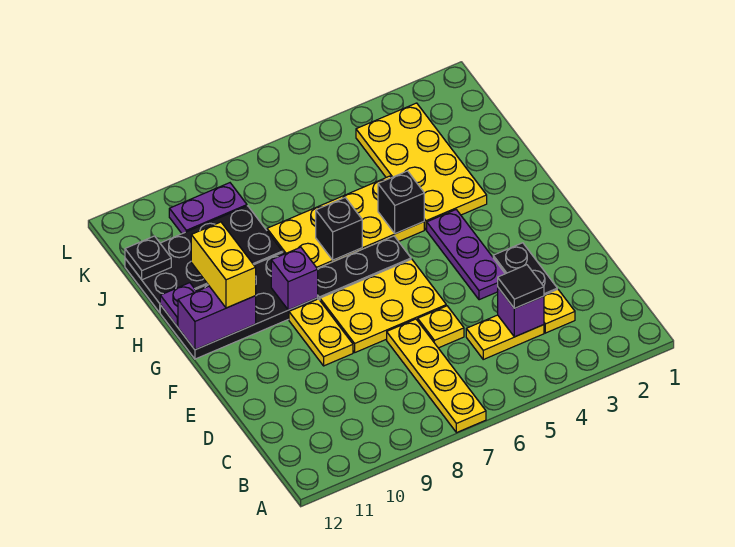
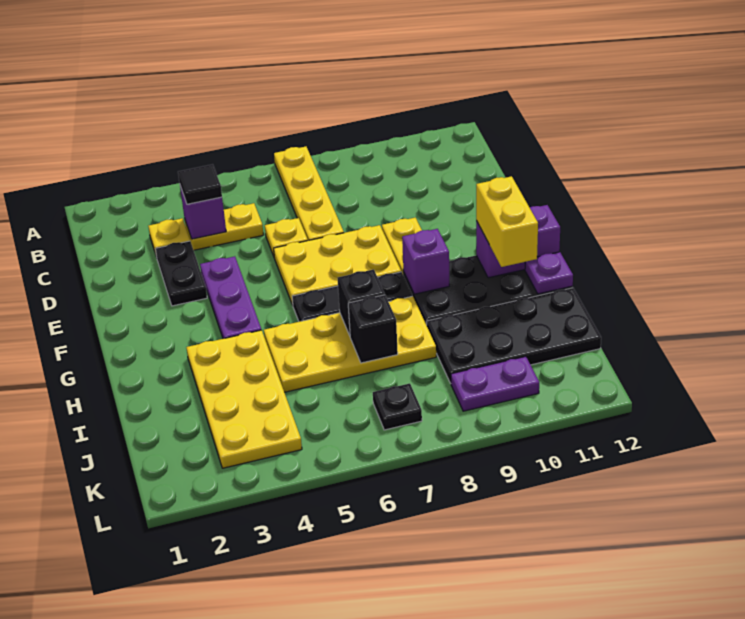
black 1x1 brick [378,171,424,234] -> black 1x1 brick moved to [348,295,398,363]
black 1x1 plate [125,236,171,280] -> black 1x1 plate moved to [373,383,422,430]

